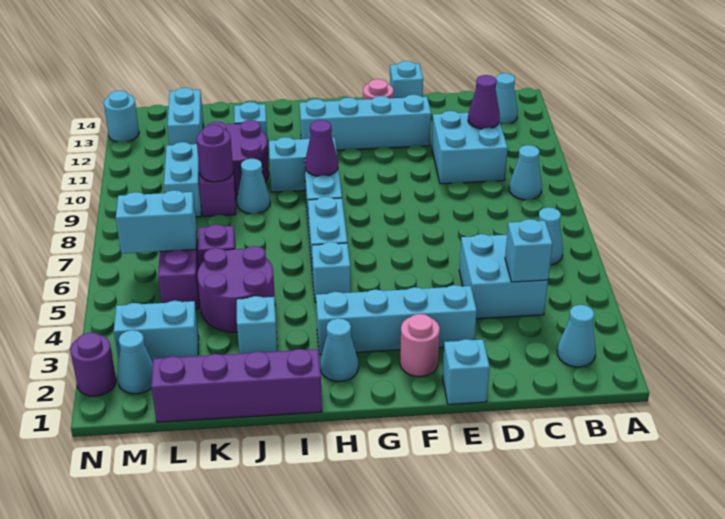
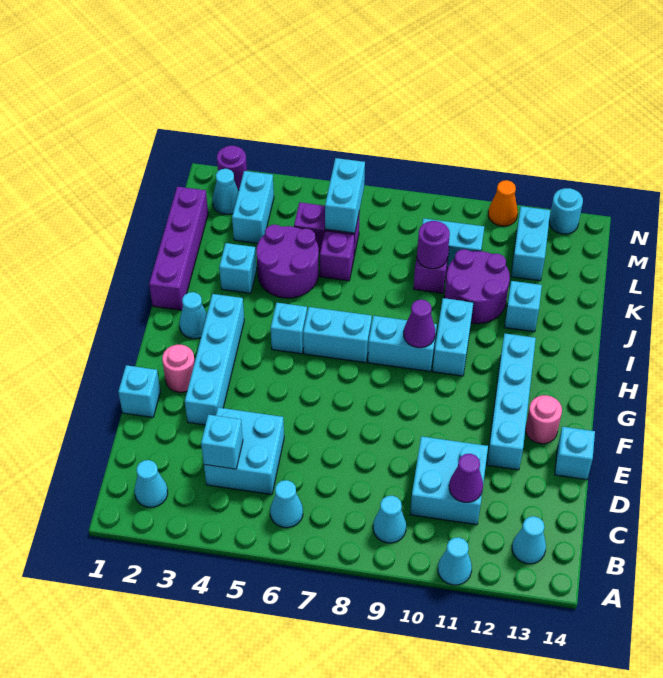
cyan 1x1 cone [237,158,270,214] -> cyan 1x1 cone moved to [438,537,472,585]
cyan 1x2 brick [168,88,203,145] -> cyan 1x2 brick turned to [511,206,550,281]
none -> orange 1x1 cone [488,180,518,226]

